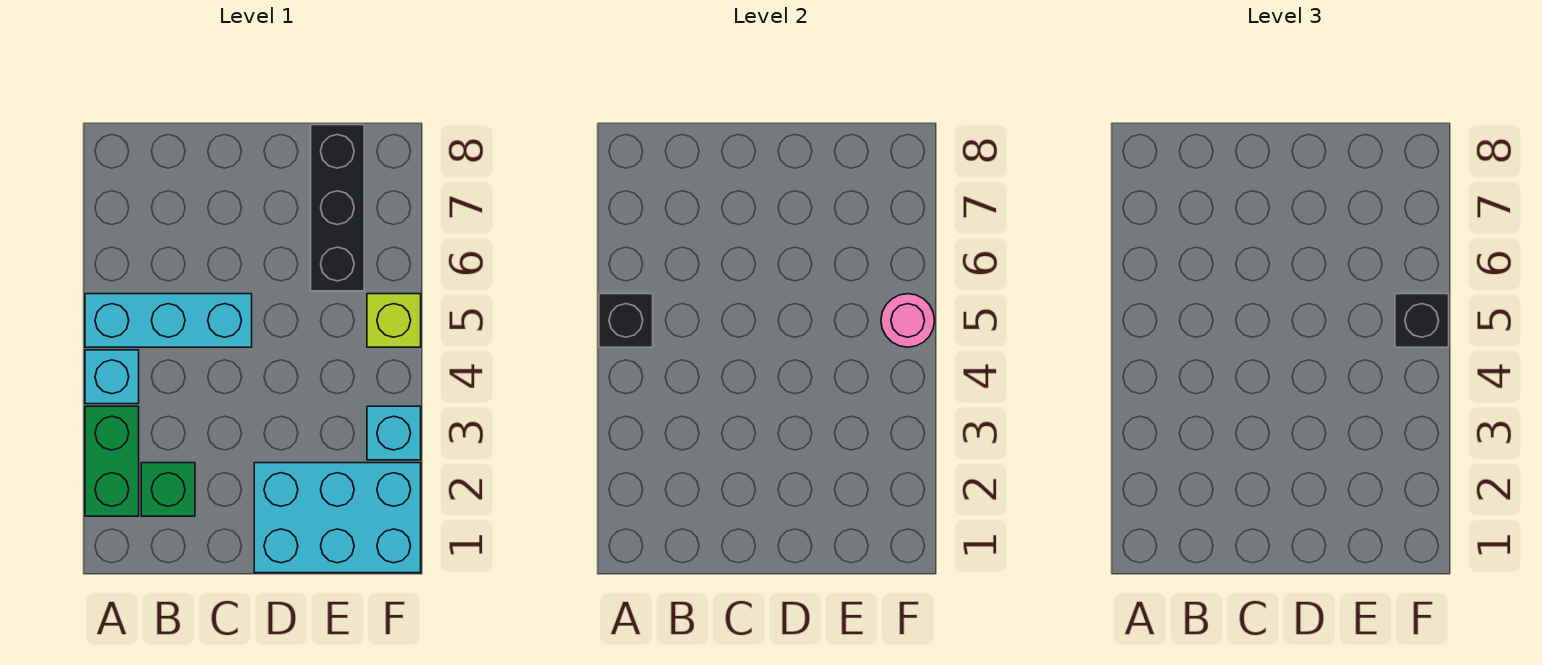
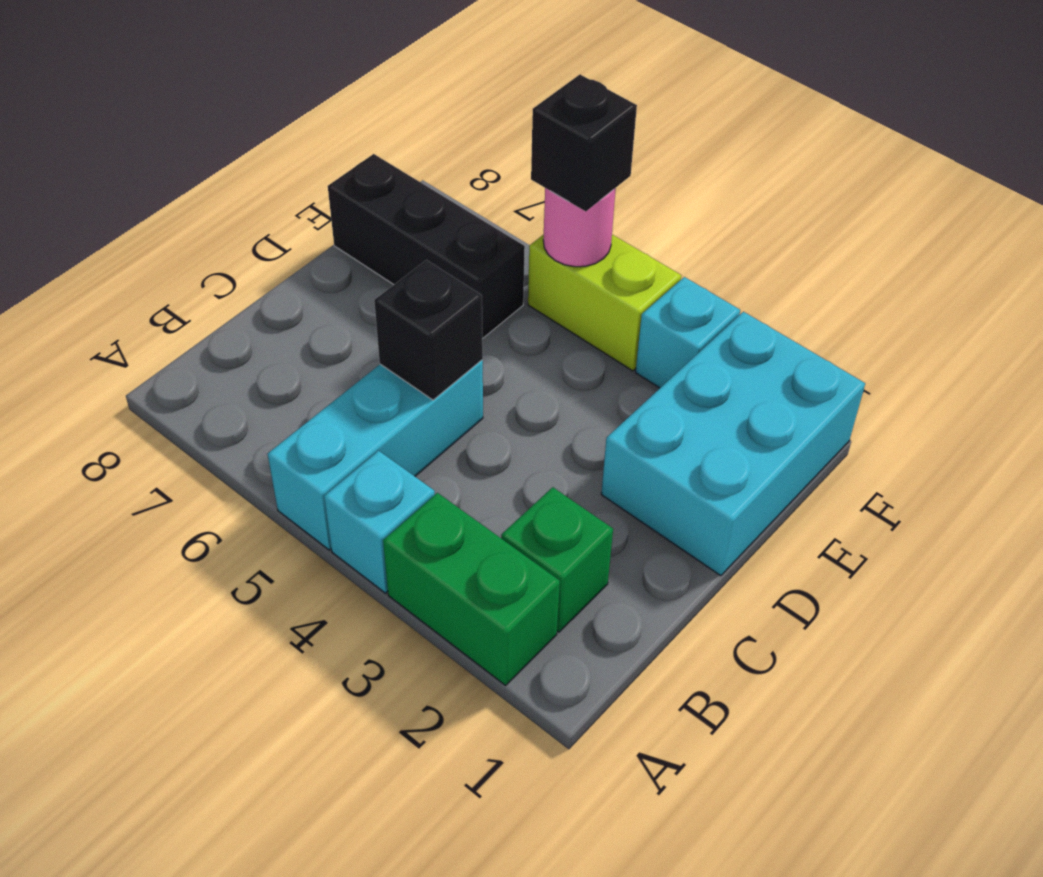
black 1x1 brick [599,294,653,347] -> black 1x1 brick moved to [374,260,483,400]
lime 1x1 brick [367,294,421,347] -> lime 1x2 brick [528,234,681,371]

